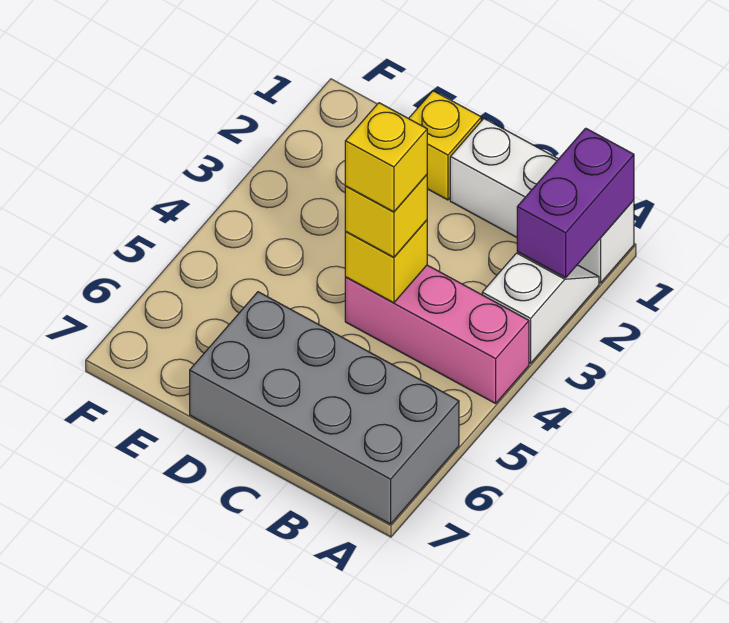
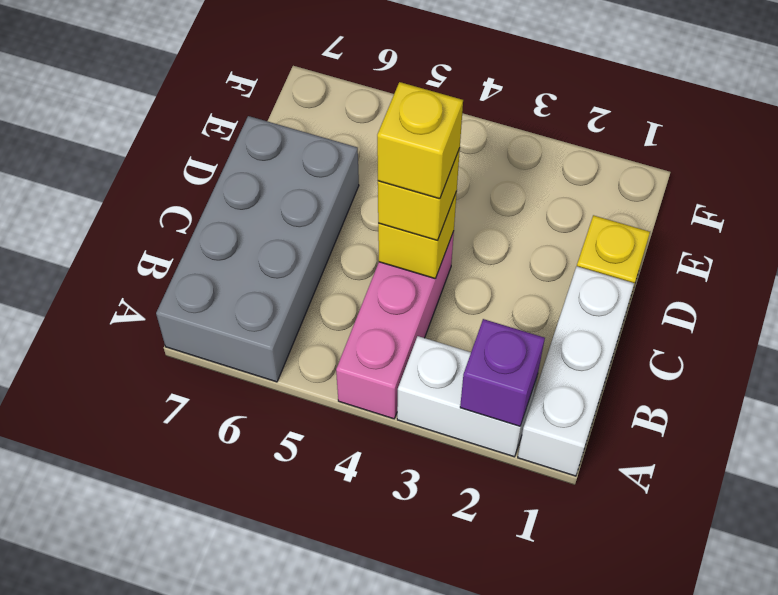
purple 1x2 brick [517,128,634,278] -> purple 1x1 brick [460,319,545,426]
white 1x2 slope [482,253,599,363] -> white 1x2 brick [397,336,538,457]

